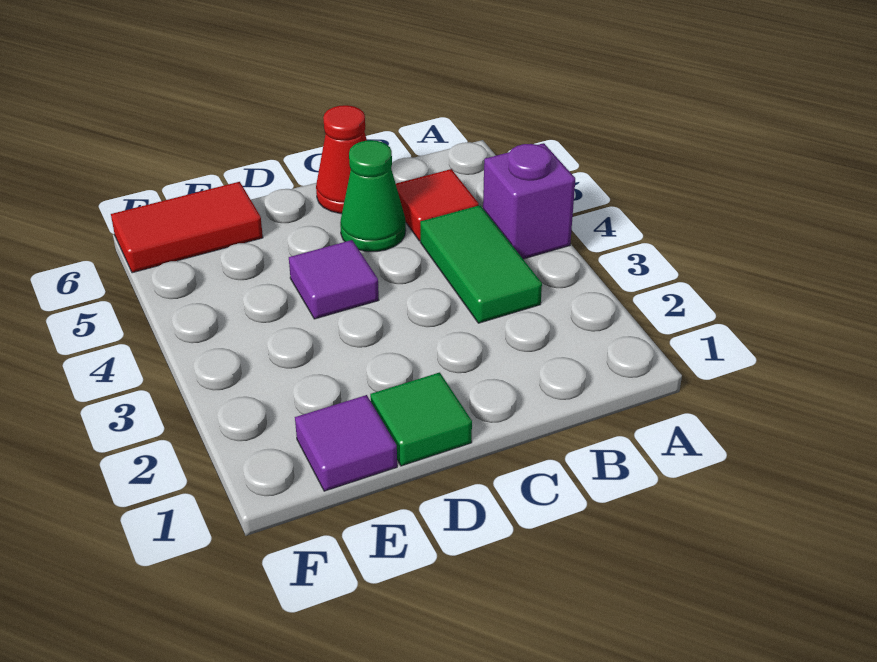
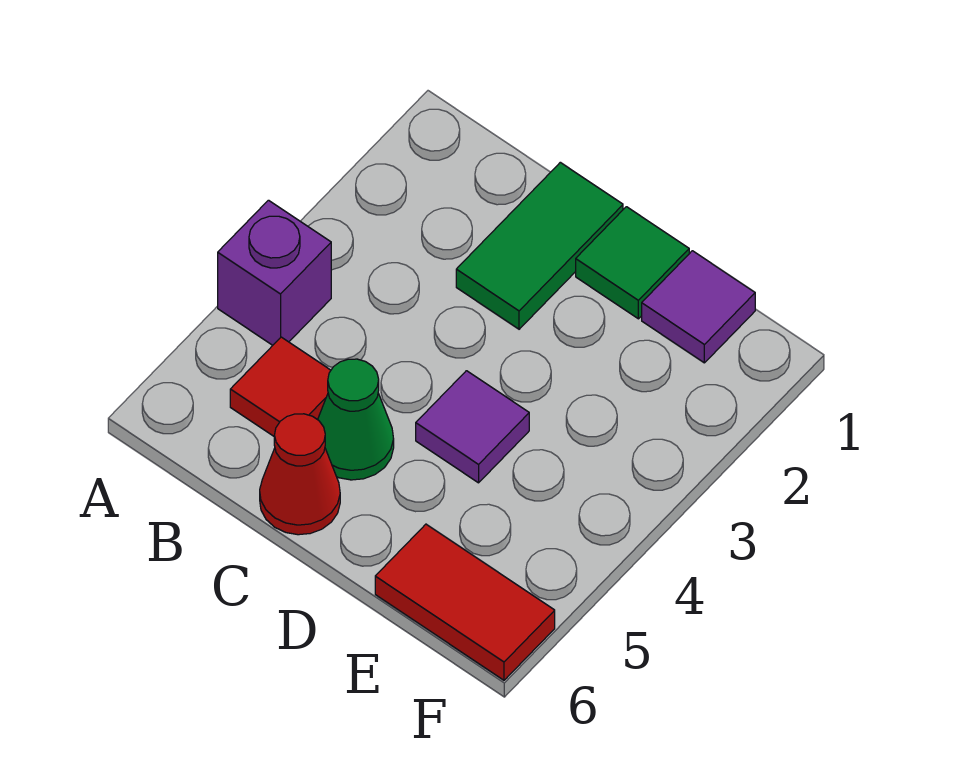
green 1x2 tile [420,205,542,323] -> green 1x2 tile moved to [456,162,623,329]

